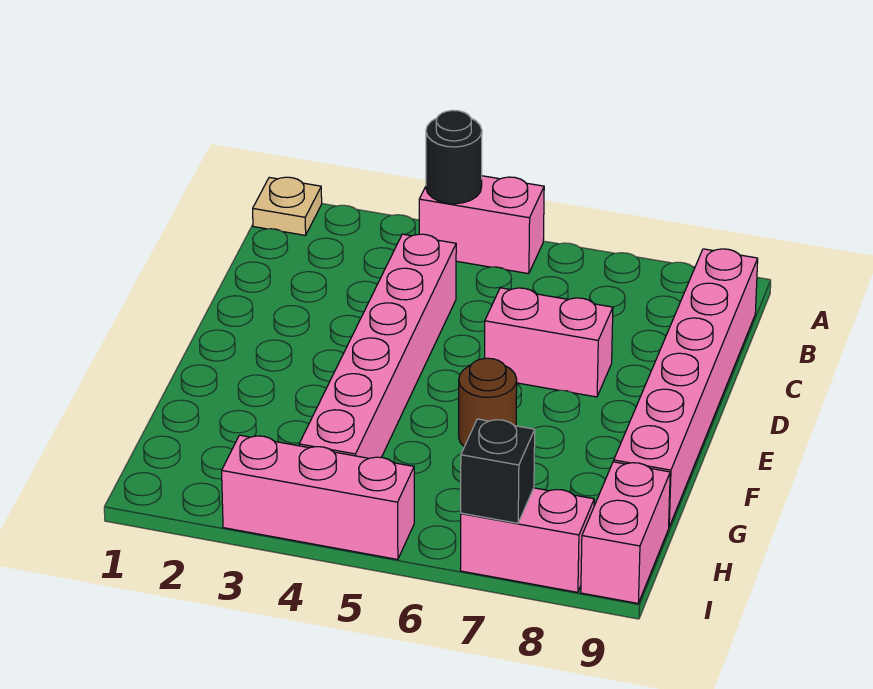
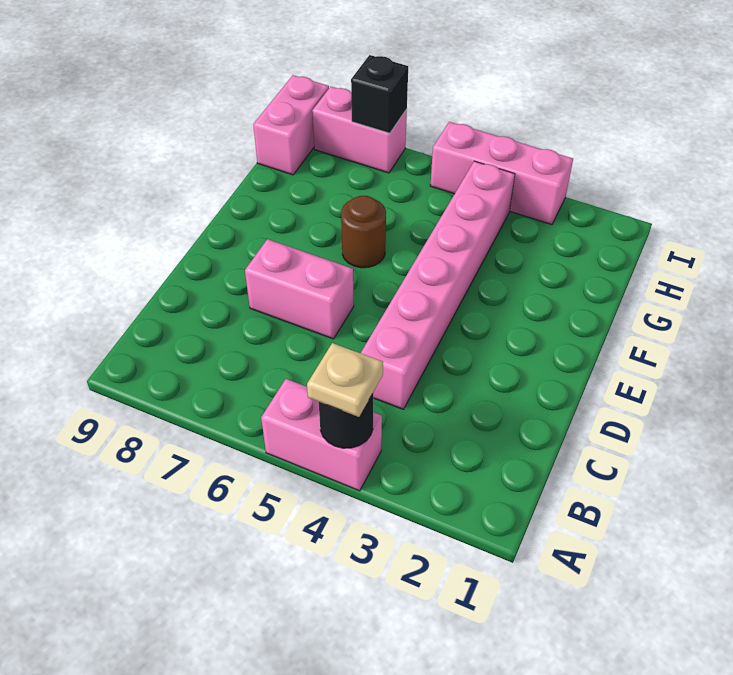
tan 1x1 plate [253,177,322,235] -> tan 1x1 plate moved to [307,343,383,417]
pink 1x6 brick [614,249,758,526] -> none

